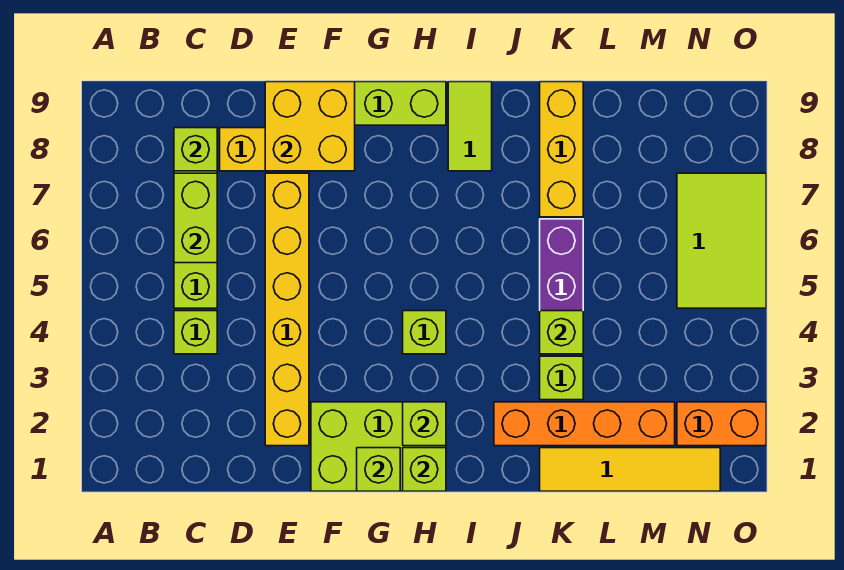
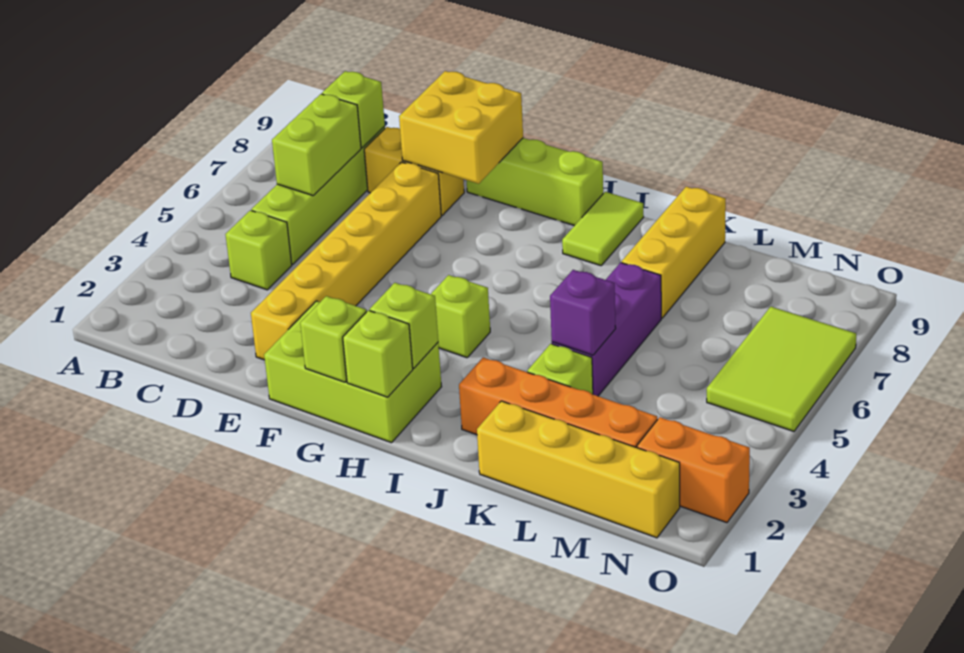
yellow 1x4 tile [540,448,720,491] -> yellow 1x4 brick [477,401,680,538]
lime 1x1 brick [540,311,583,354] -> purple 1x1 brick [550,270,616,355]

